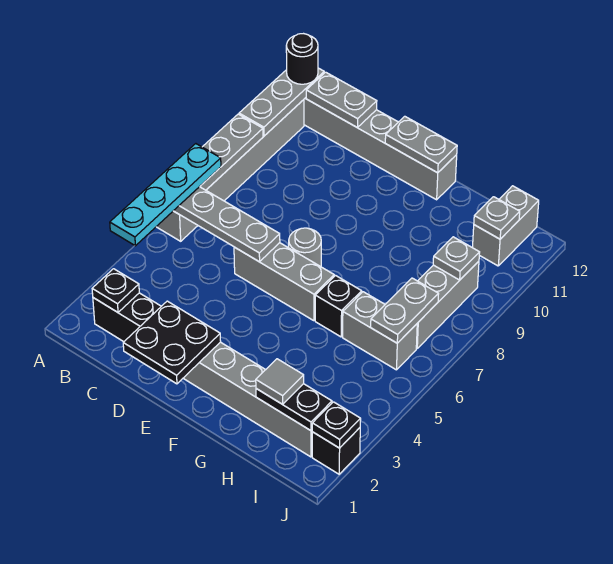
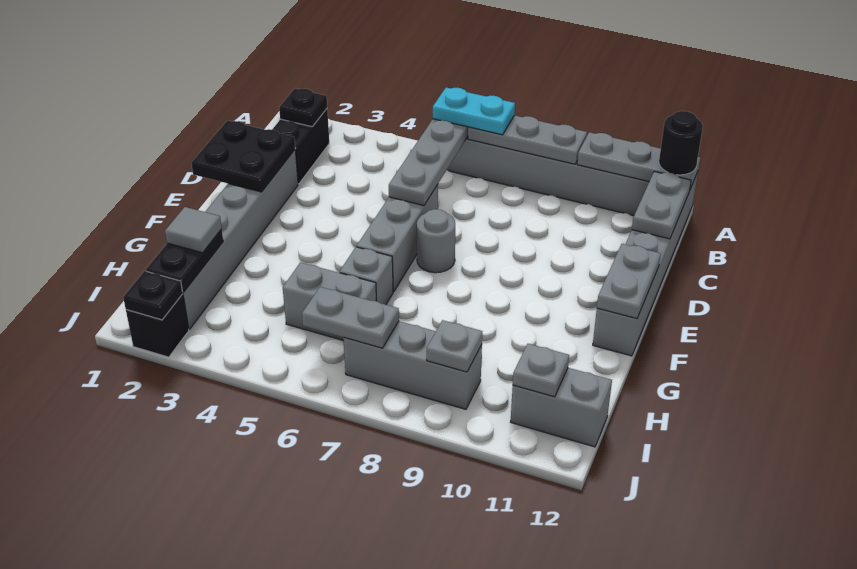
cyan 1x4 plate [110,144,221,246] -> cyan 1x2 plate [433,88,515,135]
black 1x1 brick [315,276,362,337] -> grey 1x1 brick [339,247,393,305]
grey 1x2 brick [343,292,417,370] -> grey 1x2 brick turned to [283,262,376,341]

